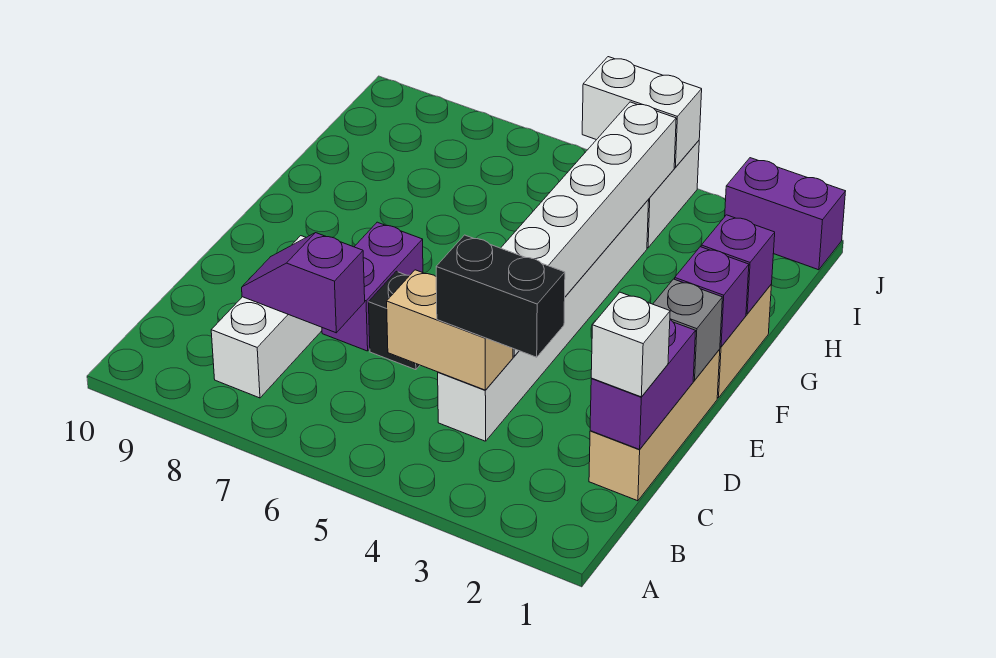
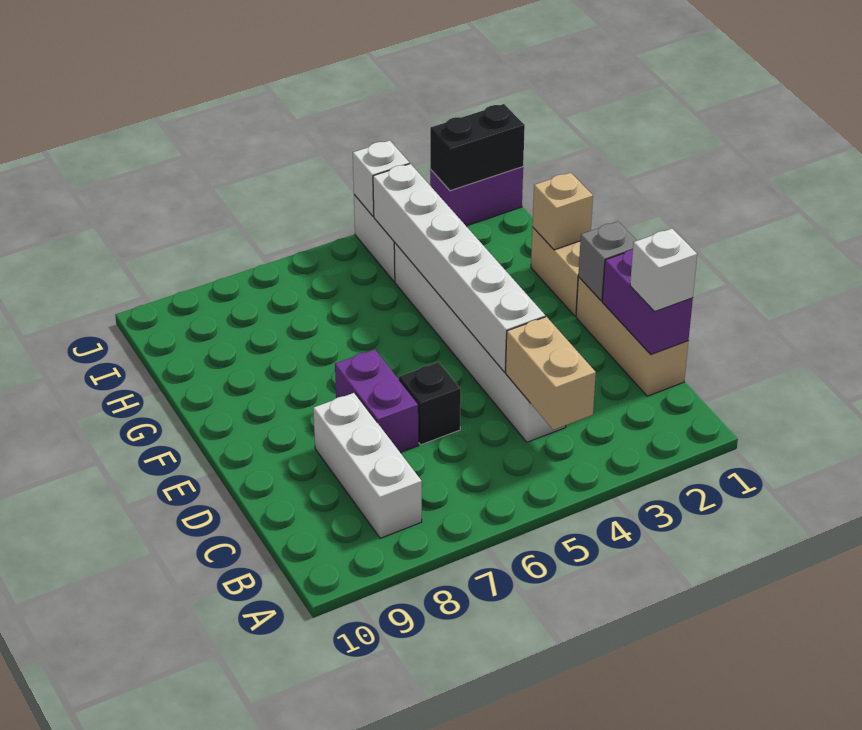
black 1x2 brick [436,235,565,357] -> black 1x2 brick moved to [430,104,525,191]
tan 1x2 brick [387,270,513,390] -> tan 1x2 brick turned to [505,317,596,430]
purple 1x2 slope [242,233,365,333] -> none
purple 1x1 brick [675,247,749,347] -> none
purple 1x1 brick [701,215,775,314] -> tan 1x1 brick [532,173,593,250]
white 1x2 brick [582,57,702,167] -> white 1x1 brick [353,140,410,216]

